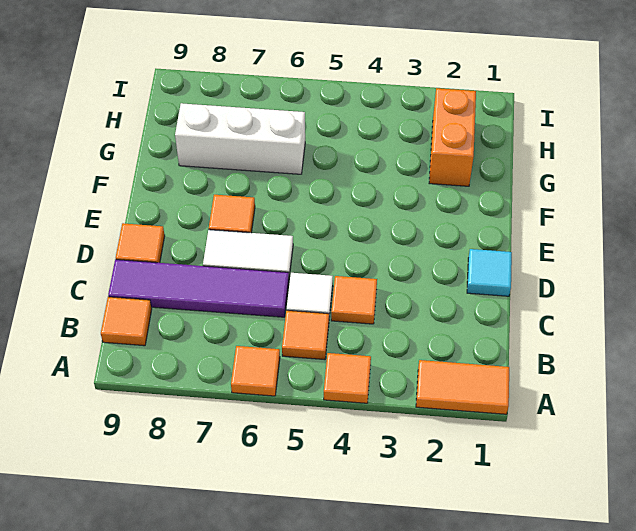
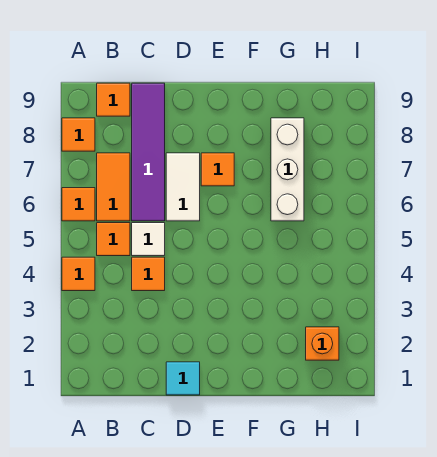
orange 1x2 tile [416,360,509,414] -> orange 1x2 tile moved to [97,153,130,221]
orange 1x1 tile [116,223,165,263] -> orange 1x1 tile moved to [62,118,95,151]
orange 1x2 brick [429,88,476,186] -> orange 1x1 brick [306,327,339,360]

